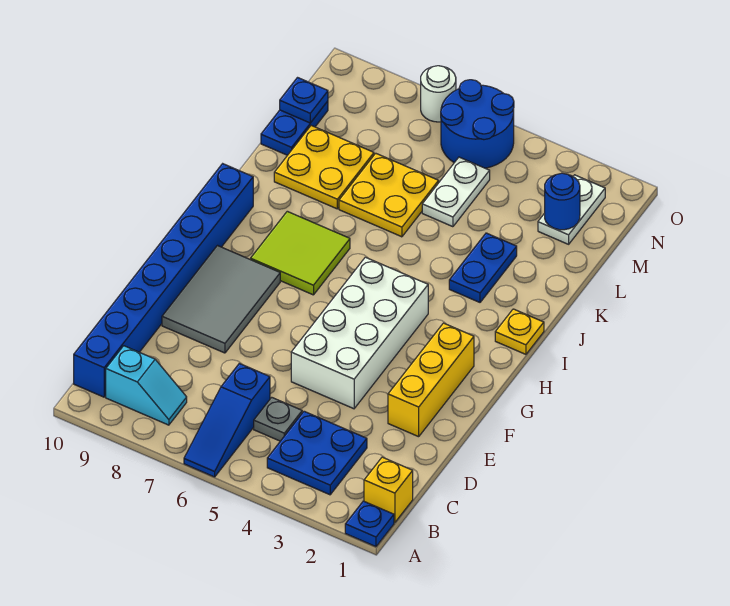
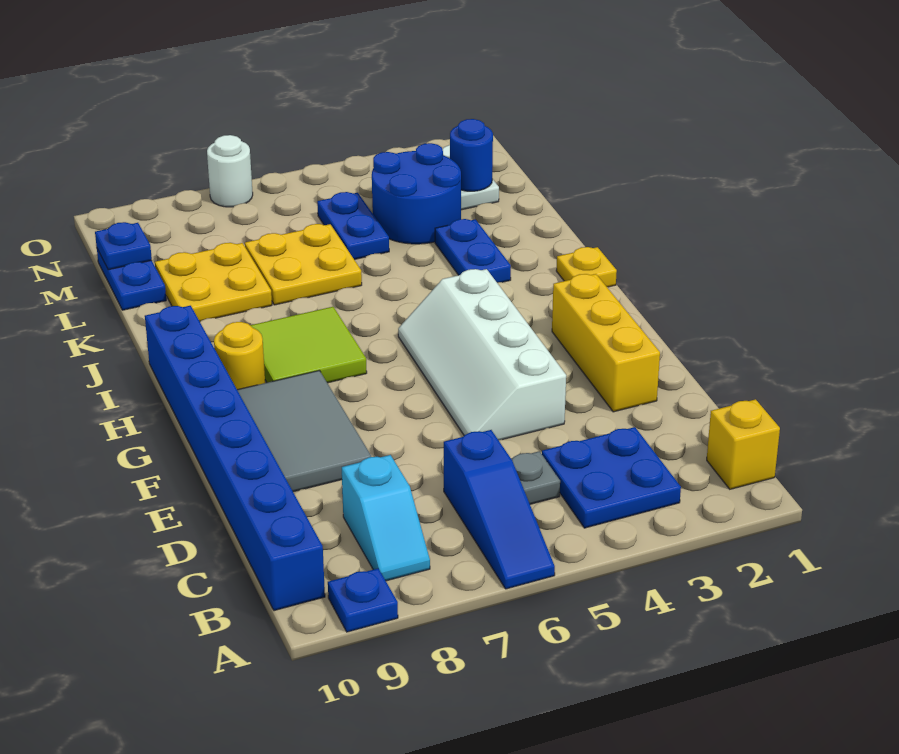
blue 1x1 plate [345,501,394,547] -> blue 1x1 plate moved to [328,569,398,632]
cyan 1x2 slope [106,346,187,425] -> cyan 1x2 slope turned to [342,455,430,581]
white 2x4 brick [291,257,428,409] -> white 2x4 slope [398,269,566,440]
none -> yellow 1x1 round brick [214,322,265,390]
white 1x2 plate [422,157,490,227] -> blue 1x2 plate [317,192,389,260]
blue 2x2 round brick [441,80,514,168] -> blue 2x2 round brick moved to [372,143,461,244]

